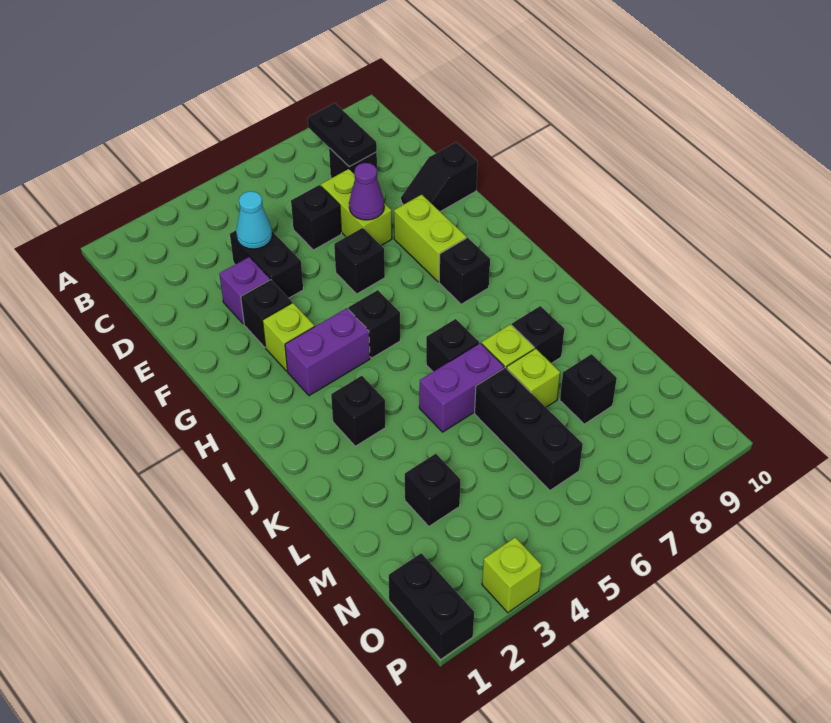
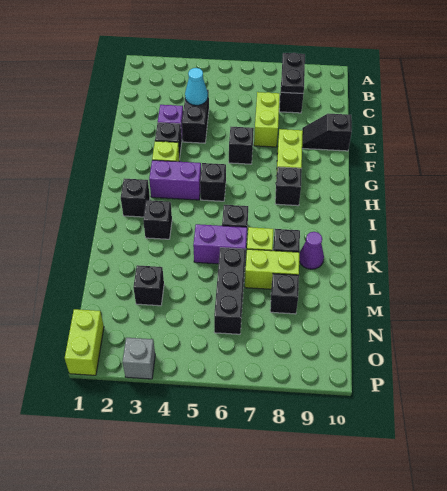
black 1x1 brick [291,185,341,250] -> black 1x1 brick moved to [121,179,150,217]
purple 1x1 cone [349,163,384,220] -> purple 1x1 cone moved to [299,232,324,269]
lime 1x1 brick [507,349,560,407] -> lime 1x2 brick [245,249,299,289]
black 1x2 brick [389,553,474,659] -> lime 1x2 brick [65,309,104,375]
lime 1x1 brick [482,537,542,613] -> grey 1x1 brick [123,338,155,379]

